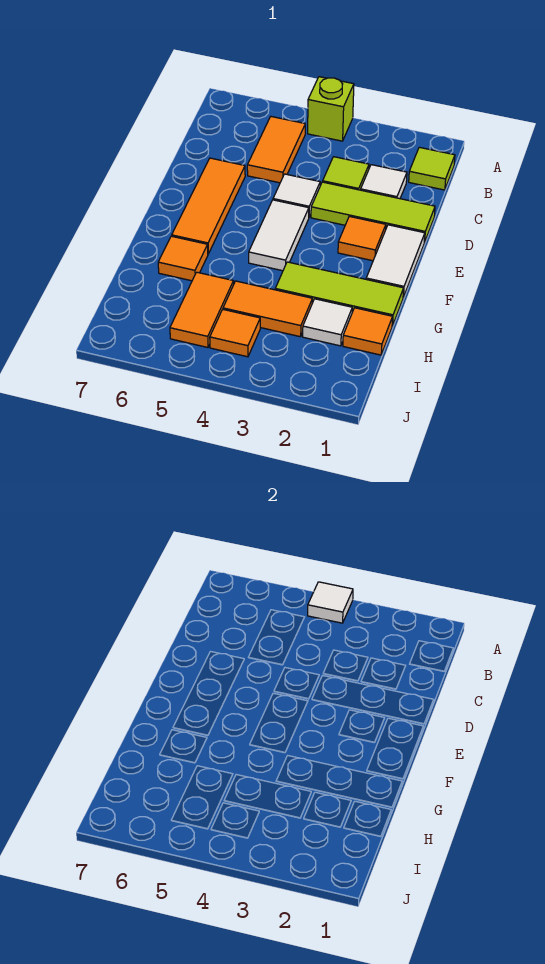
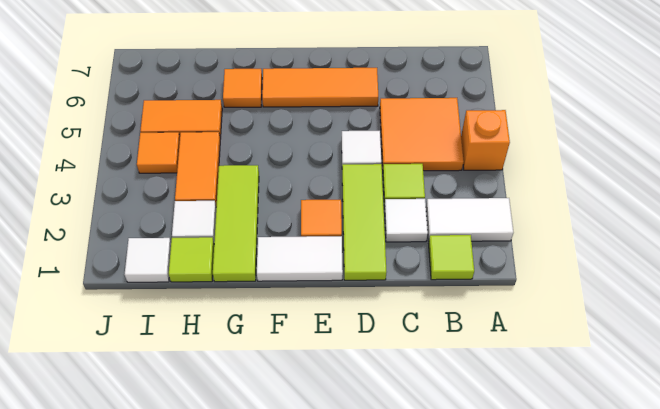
lime 1x1 brick [308,77,354,141] -> orange 1x1 brick [461,110,510,170]
white 1x1 tile [308,582,353,623] -> white 1x1 tile moved to [125,238,171,282]
orange 1x2 tile [247,117,305,183] -> orange 2x2 tile [380,98,464,171]
white 1x2 tile [249,200,309,271] -> white 1x2 tile moved to [426,198,513,241]
orange 1x1 tile [343,308,393,355] -> lime 1x1 tile [169,237,214,282]

